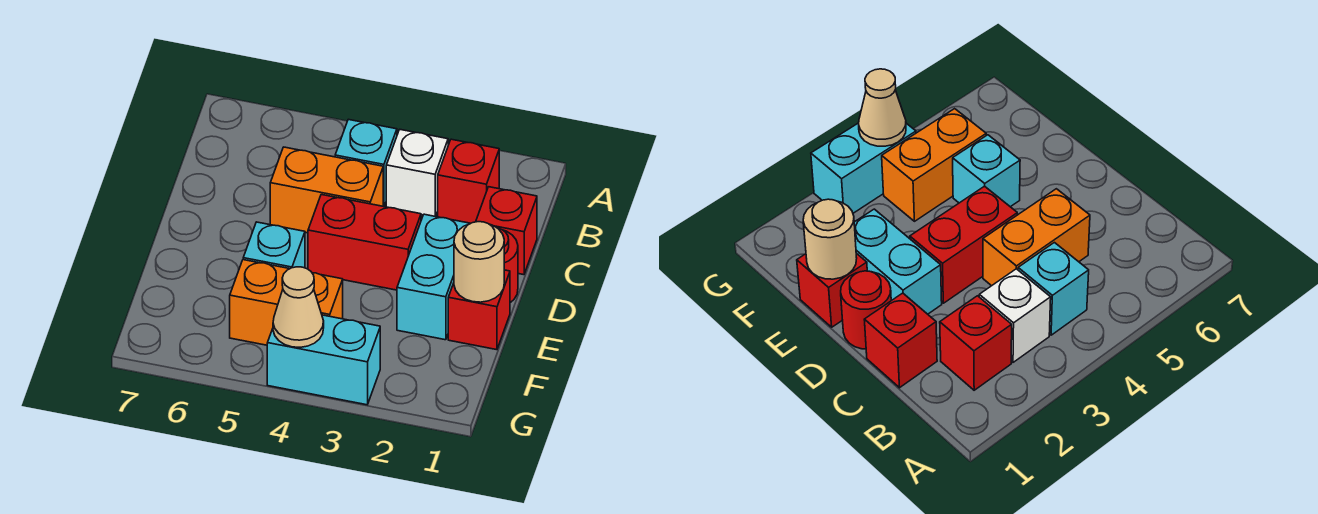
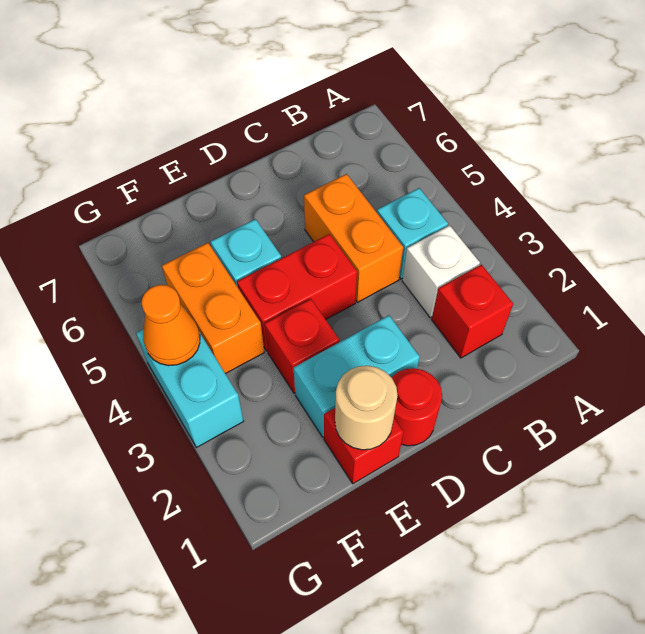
red 1x1 brick [476,187,537,275] -> red 1x1 brick moved to [265,299,339,393]
red 1x2 brick [308,195,421,290] -> red 1x2 brick turned to [237,234,357,351]
tan 1x1 cone [273,267,324,347] -> orange 1x1 cone [142,285,200,366]

